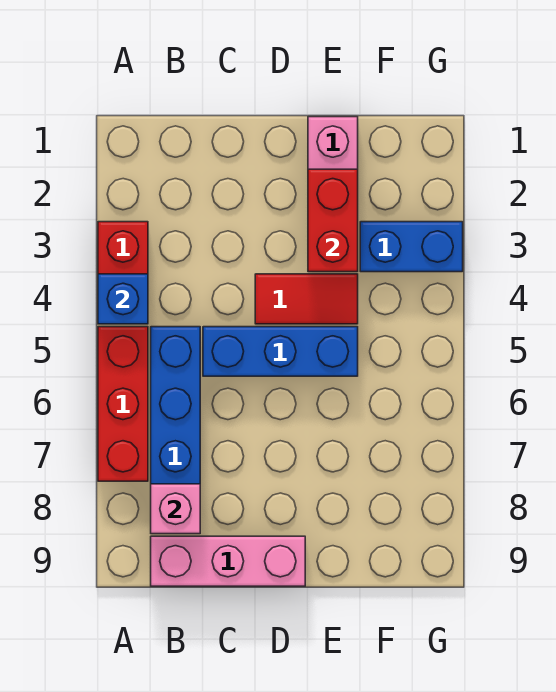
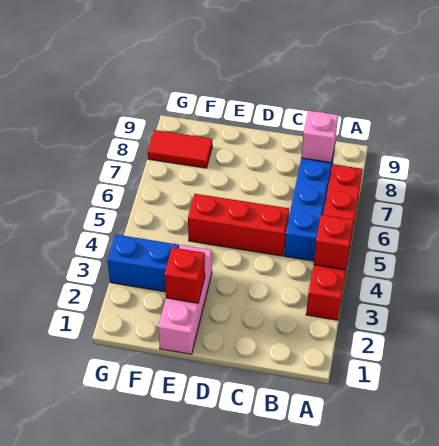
blue 1x1 brick [98,274,148,324] -> red 1x1 brick [314,215,353,270]
pink 1x3 brick [151,536,305,586] -> none
blue 1x3 brick [203,327,358,376] -> red 1x3 brick [188,194,289,256]
red 1x2 tile [255,274,358,324] -> red 1x2 tile moved to [148,130,212,168]
red 1x2 brick [308,169,358,272] -> red 1x1 brick [165,248,205,303]

